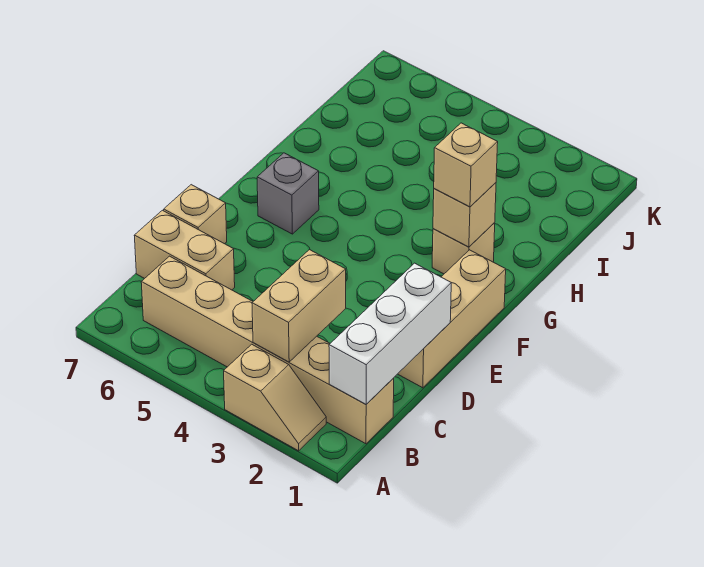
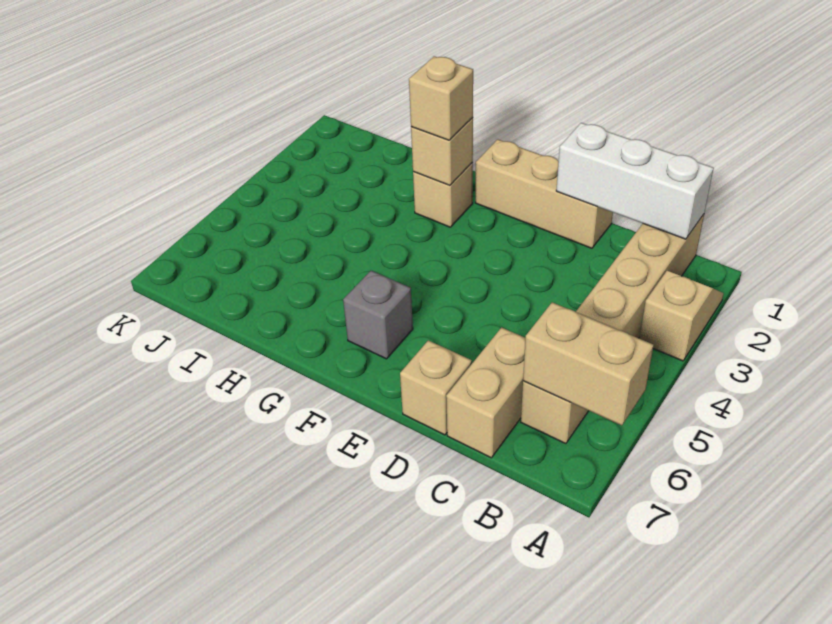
tan 1x2 brick [252,250,346,362] -> tan 1x2 brick moved to [523,302,654,426]

